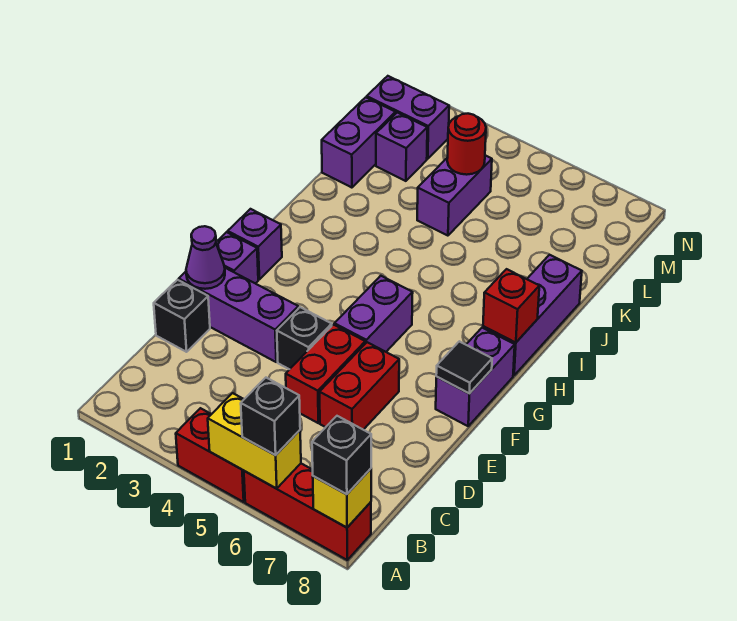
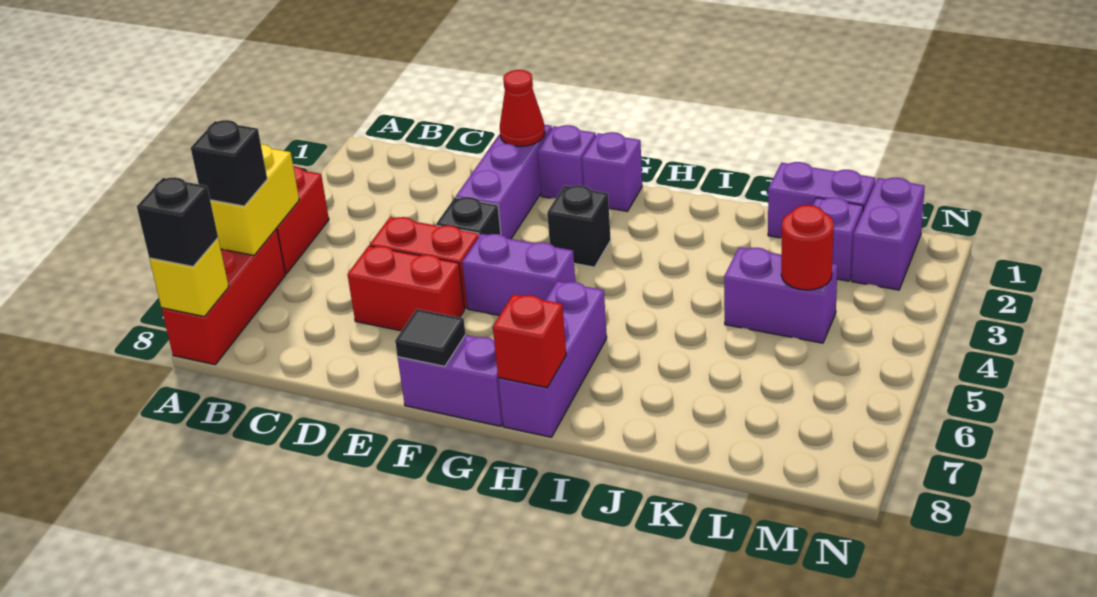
black 1x1 brick [154,280,210,352] -> black 1x1 brick moved to [547,185,611,267]
purple 1x1 cone [186,226,225,289] -> red 1x1 cone [500,70,545,146]
purple 1x3 brick [483,255,582,375] -> purple 1x3 brick turned to [498,281,607,437]

